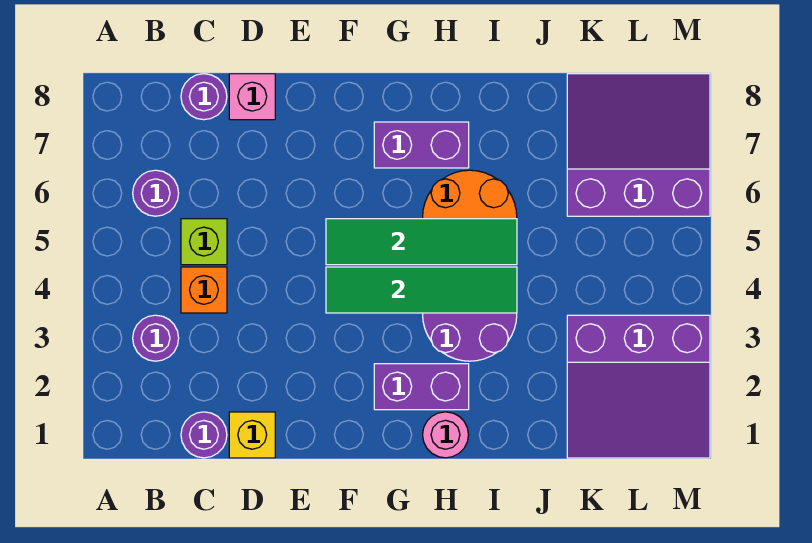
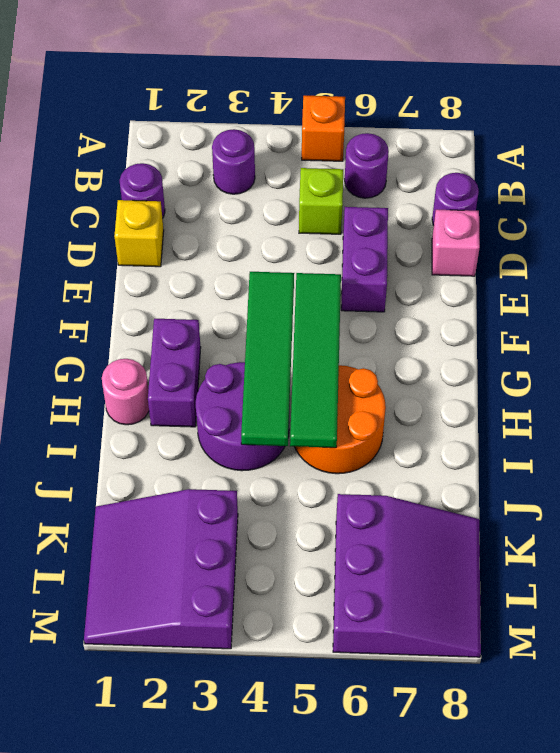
orange 1x1 brick [181,267,227,313] -> orange 1x1 brick moved to [302,96,345,161]
purple 1x2 brick [374,122,469,168] -> purple 1x2 brick moved to [341,207,388,312]

